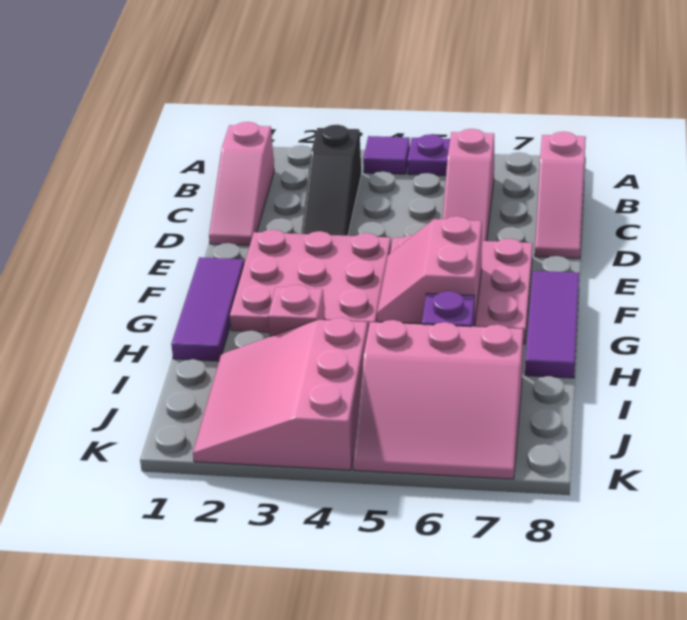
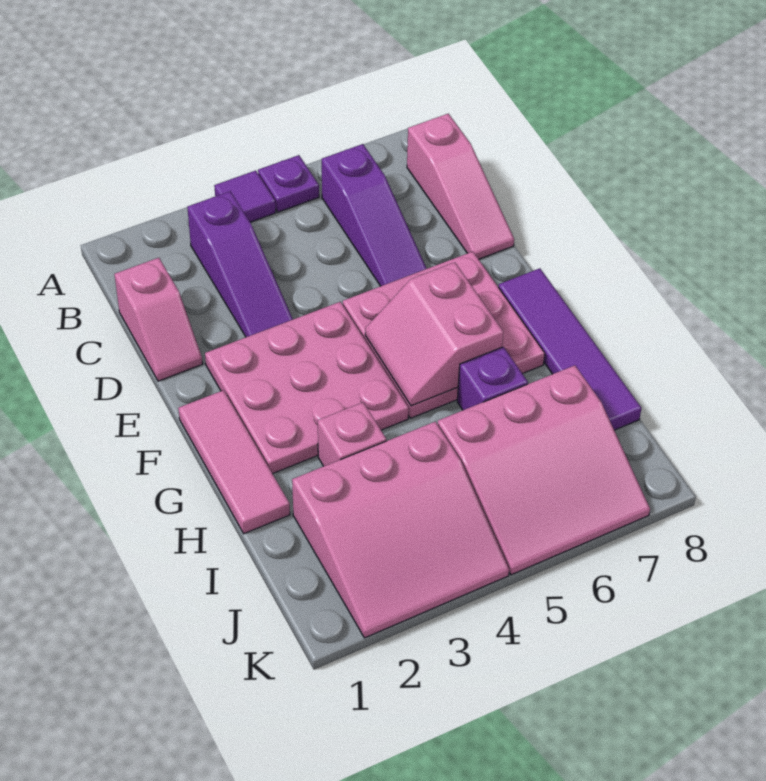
pink 1x3 slope [209,122,274,245] -> pink 1x2 slope [114,258,203,381]
black 1x3 slope [301,125,362,236] -> purple 1x3 slope [187,191,293,337]
pink 1x3 slope [442,129,494,241] -> purple 1x3 slope [322,144,427,286]
purple 1x3 tile [171,257,244,361] -> pink 1x3 tile [178,390,290,534]
purple 1x3 tile [525,271,579,378] -> purple 1x4 tile [499,268,641,430]
pink 3x3 slope [193,318,368,470] -> pink 3x3 slope turned to [292,422,509,638]

